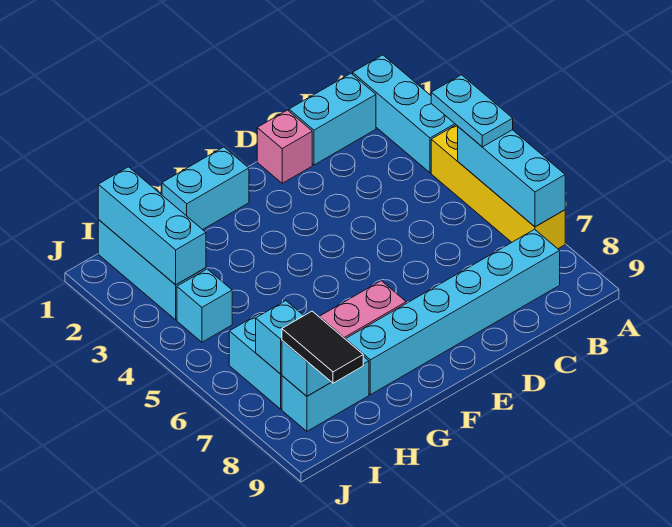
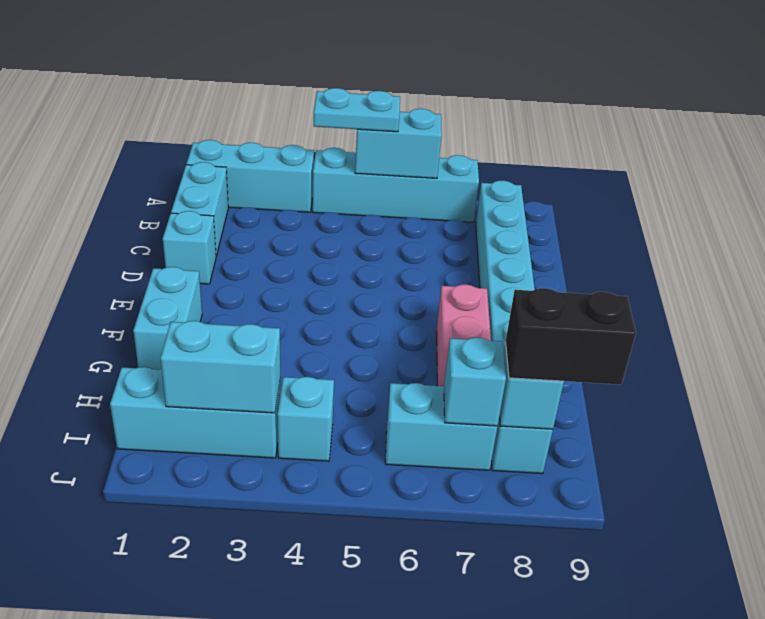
yellow 1x4 brick [431,125,565,249] -> cyan 1x4 brick [312,148,479,222]
cyan 1x3 brick [458,127,565,227] -> cyan 1x2 brick [355,109,442,178]
pink 1x1 brick [257,110,312,183] -> cyan 1x1 brick [163,211,216,284]
cyan 1x3 brick [98,167,206,285] -> cyan 1x2 brick [160,321,280,413]
black 1x2 tile [282,311,363,383] -> black 1x2 brick [506,288,636,385]

